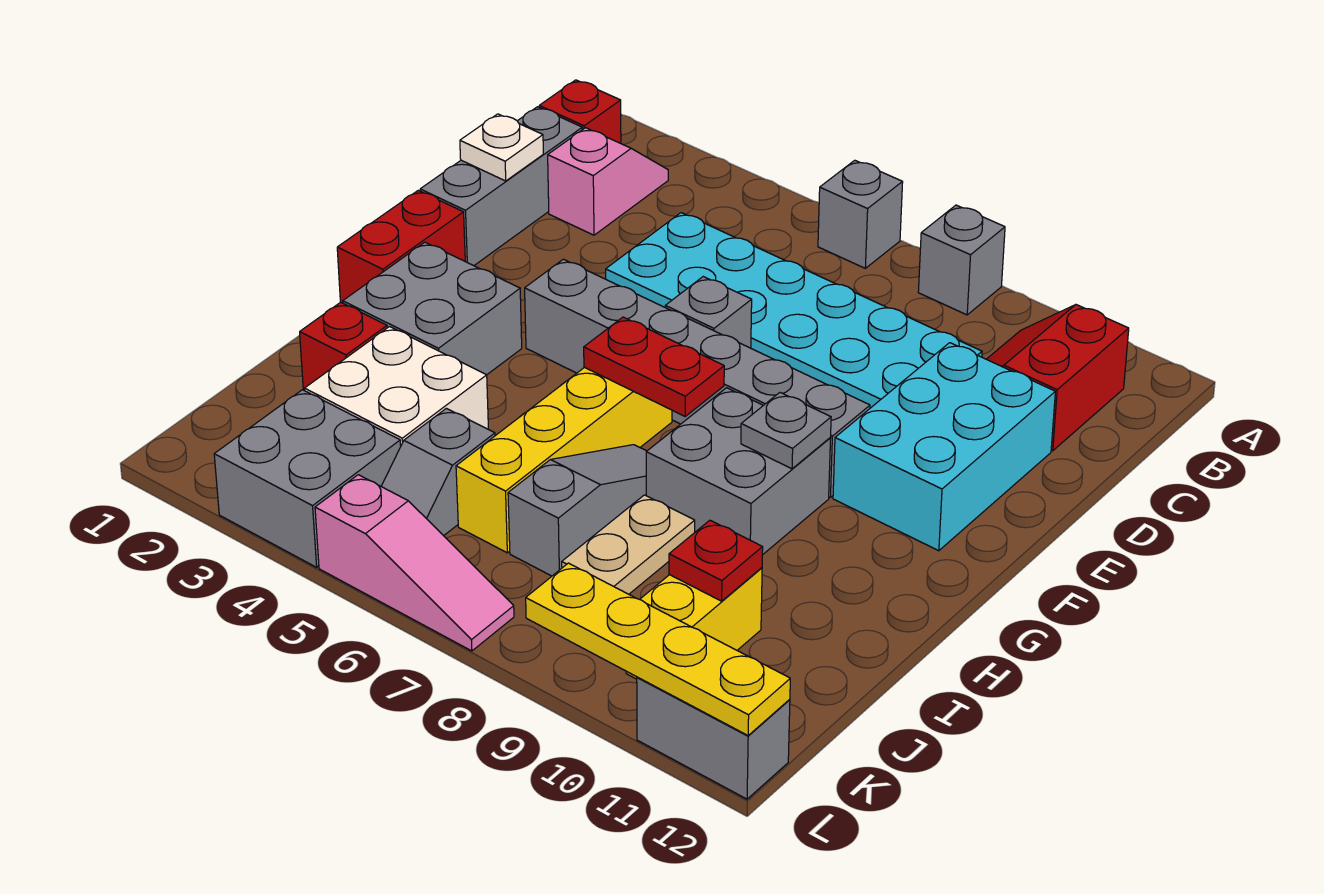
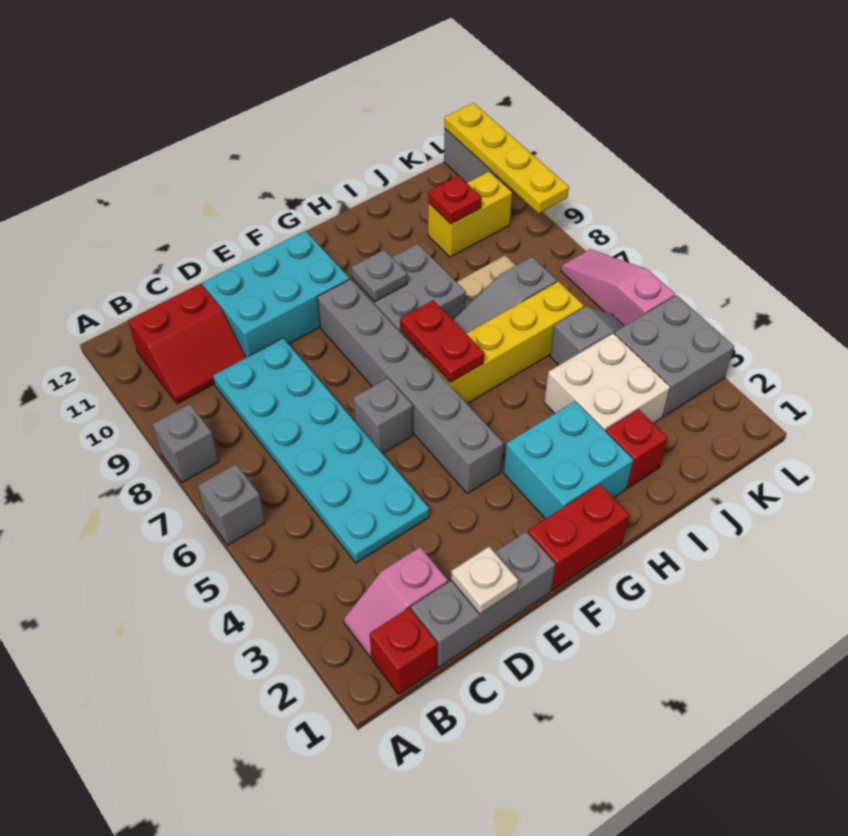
grey 2x2 brick [343,242,522,375] -> cyan 2x2 brick [504,401,633,519]

